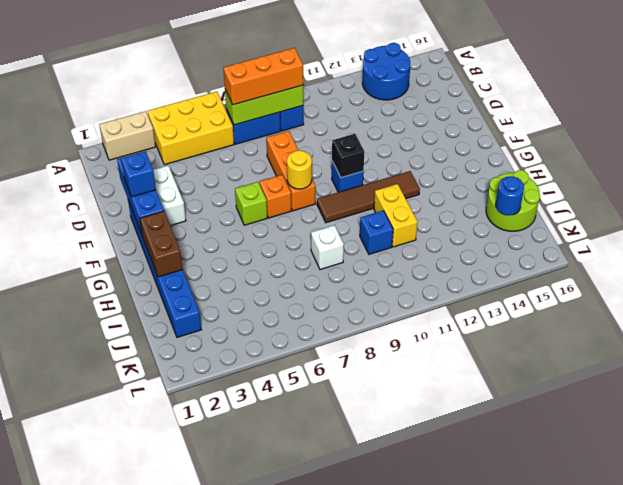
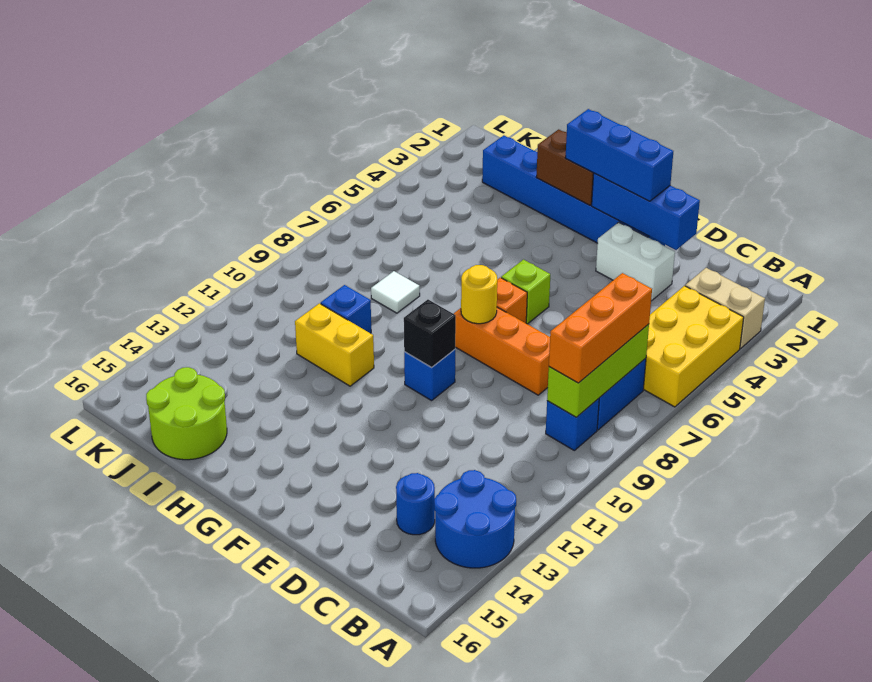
tan 1x2 brick [99,111,156,160] -> tan 1x2 brick turned to [685,268,765,349]
blue 1x1 brick [121,151,156,197] -> blue 1x3 brick [565,109,673,201]
brown 1x4 tile [317,171,420,223] -> none
white 1x1 brick [311,225,344,270] -> white 1x1 tile [371,271,420,313]
blue 1x1 round brick [496,176,524,215] -> blue 1x1 round brick moved to [396,473,435,535]

